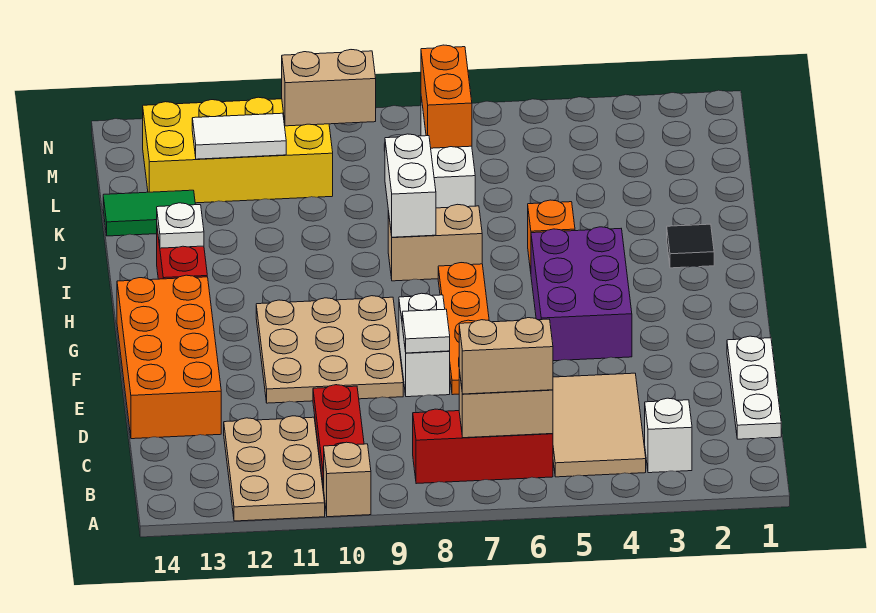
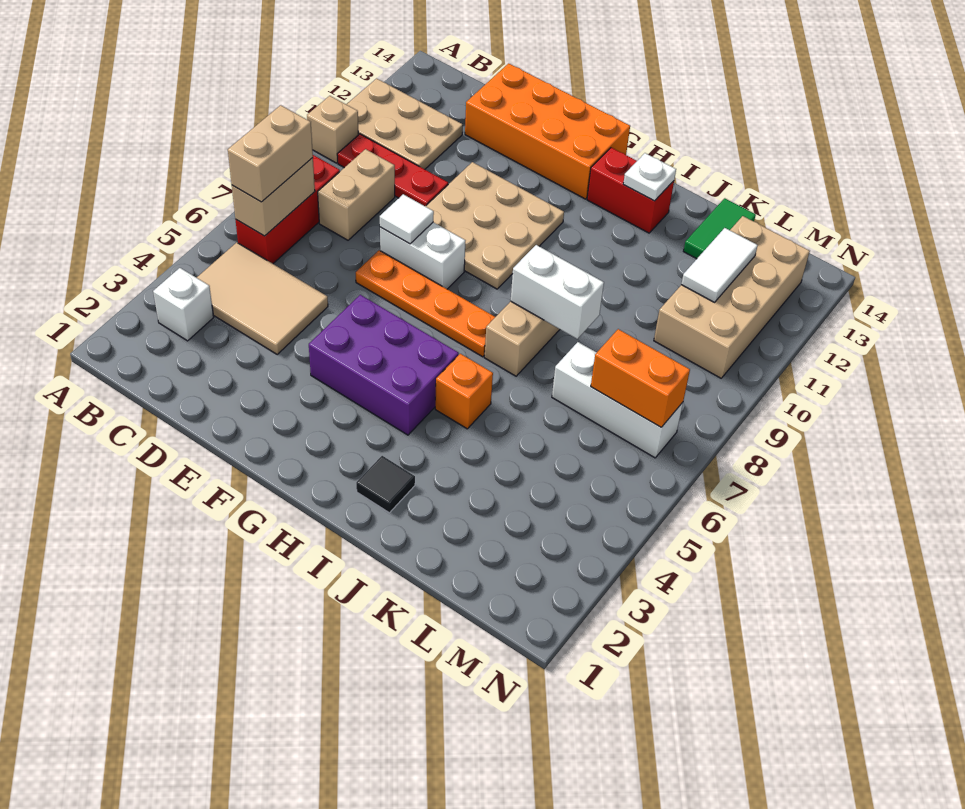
white 1x3 plate [727,336,781,439] -> none
yellow 2x4 brick [143,97,333,203] -> tan 2x4 brick [654,216,810,378]
tan 1x2 brick [282,50,376,126] -> tan 1x2 brick moved to [318,149,395,240]

